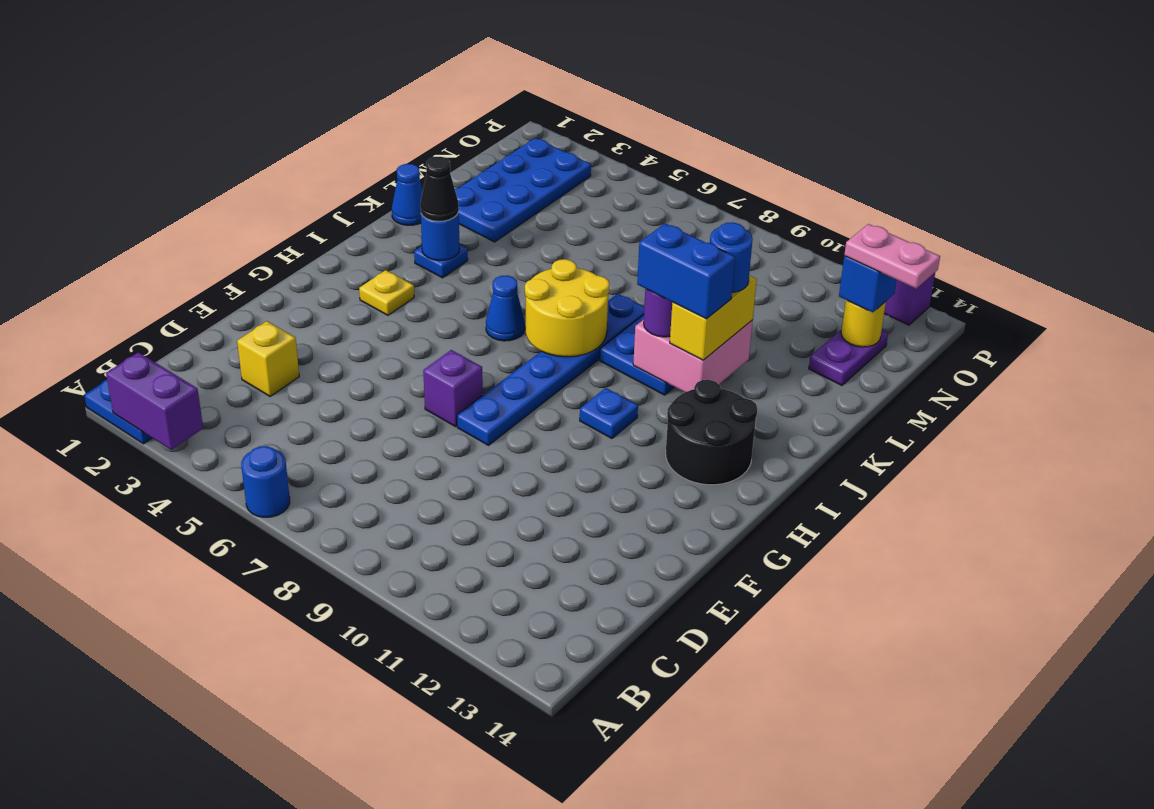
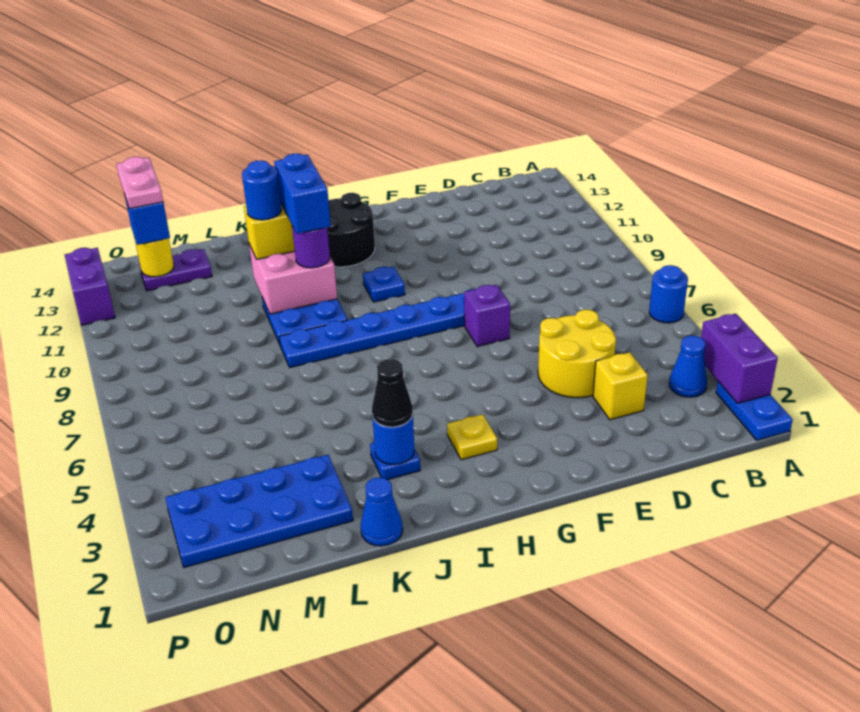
blue 1x1 cone [486,276,525,341] -> blue 1x1 cone moved to [669,336,707,397]
yellow 2x2 round brick [525,259,609,357] -> yellow 2x2 round brick moved to [538,310,616,398]

